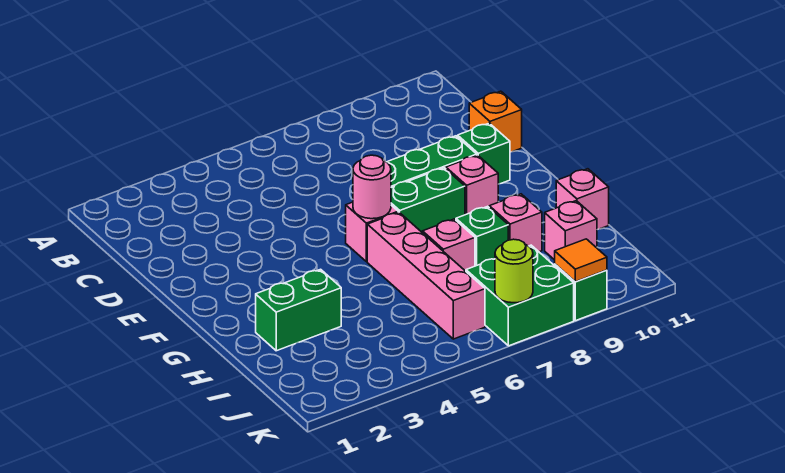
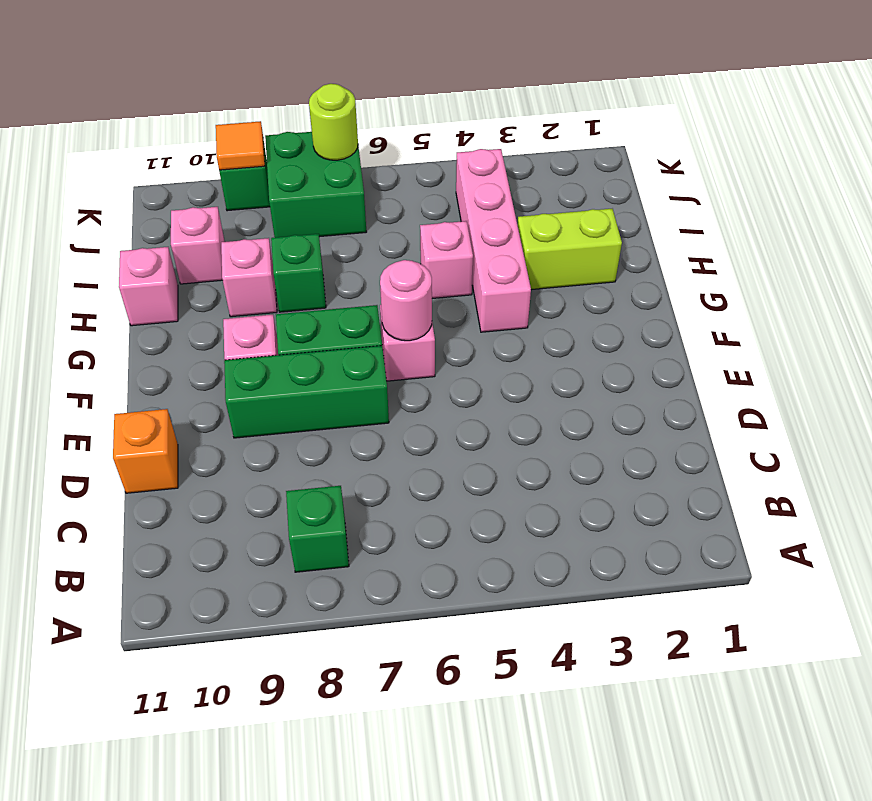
green 1x1 brick [458,123,510,184] -> green 1x1 brick moved to [286,486,349,572]
pink 1x4 brick [367,212,485,339] -> pink 1x4 brick moved to [456,149,531,332]
green 1x2 brick [256,269,341,351] -> lime 1x2 brick [517,209,622,290]
pink 1x1 brick [423,219,475,271] -> pink 1x1 brick moved to [420,221,473,298]

